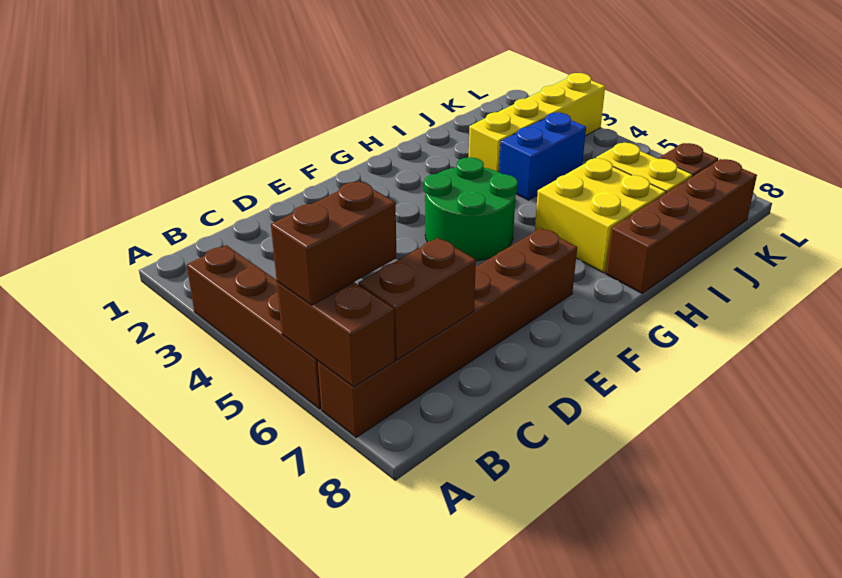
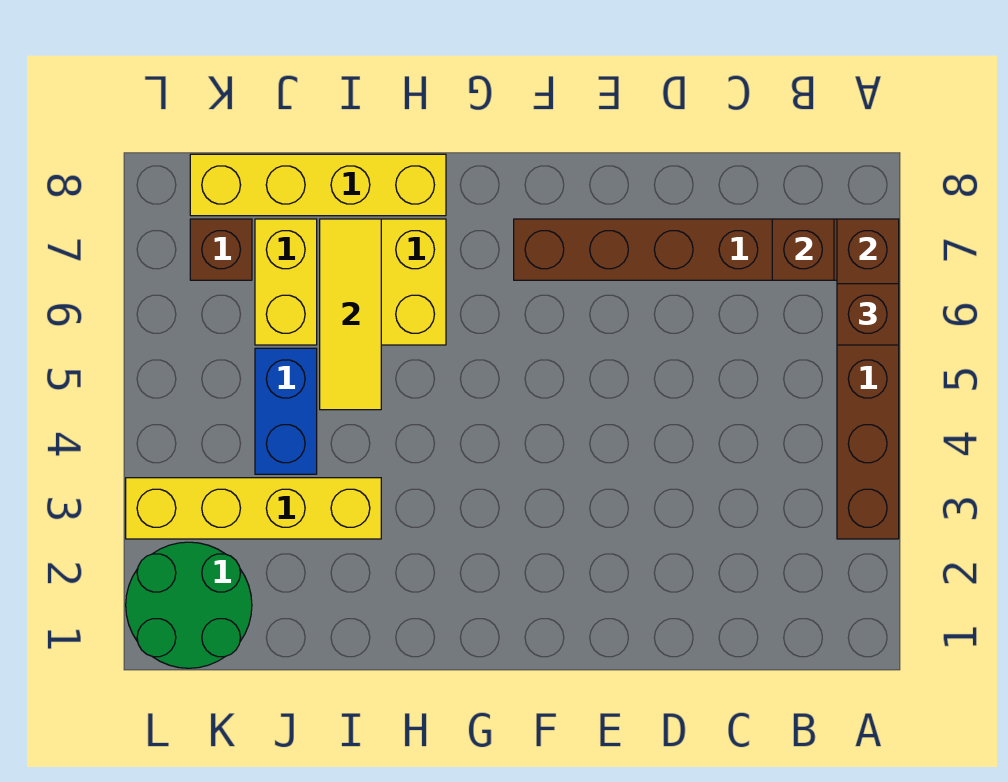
brown 1x2 brick [271,181,396,305] -> brown 1x1 brick [837,284,899,345]
brown 1x2 brick [358,238,476,360] -> brown 1x1 brick [772,219,834,280]
green 2x2 round brick [424,157,518,261] -> green 2x2 round brick moved to [126,542,252,668]
brown 1x4 brick [606,159,757,293] -> yellow 1x4 brick [190,154,446,216]
blue 1x2 brick [499,113,586,200] -> blue 1x2 brick turned to [255,348,317,474]
none -> yellow 1x3 tile [320,219,381,410]

